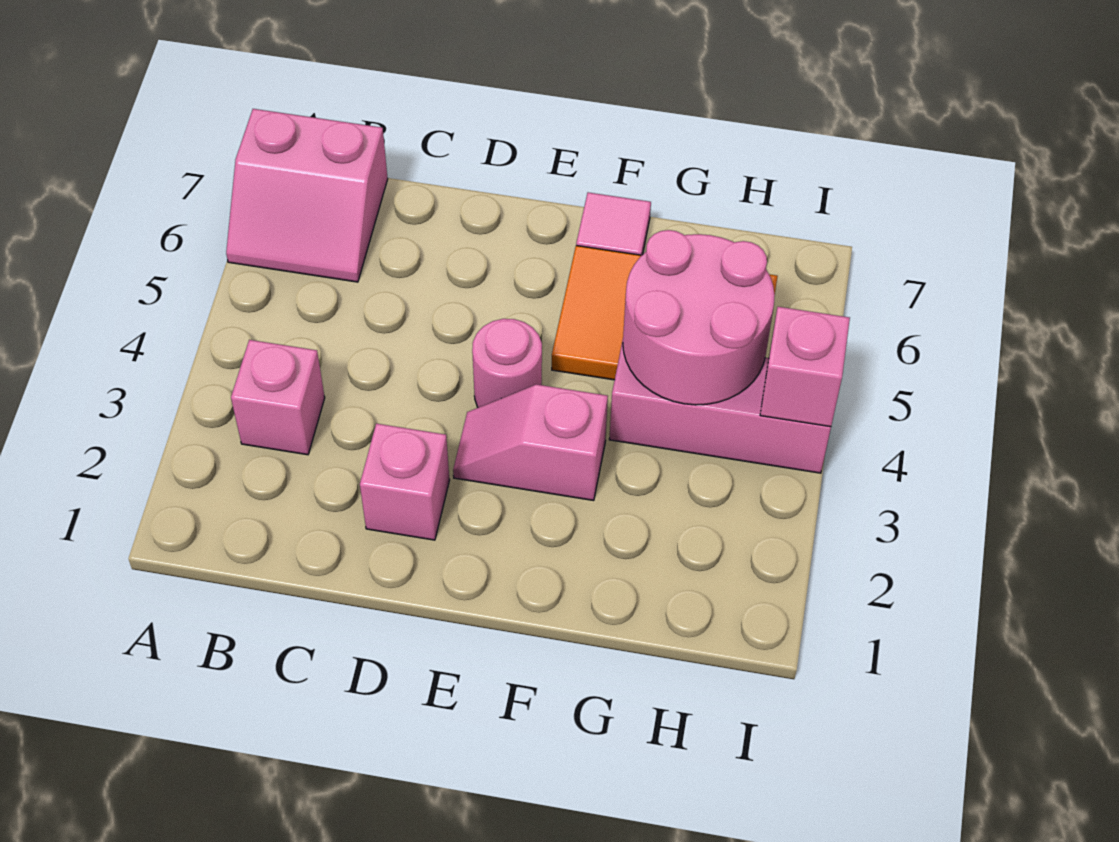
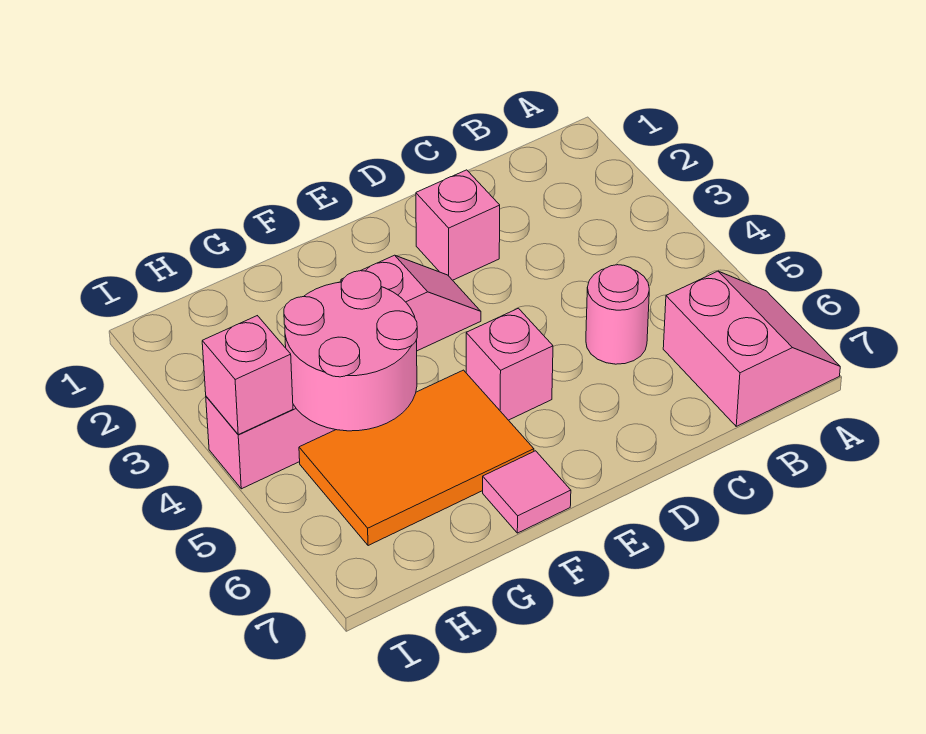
pink 2x2 slope [226,109,388,282] -> pink 2x2 slope turned to [663,271,840,426]
pink 1x1 brick [231,340,325,455] -> pink 1x1 brick moved to [466,308,553,420]
pink 1x1 round brick [472,319,542,408] -> pink 1x1 round brick moved to [586,265,649,364]

